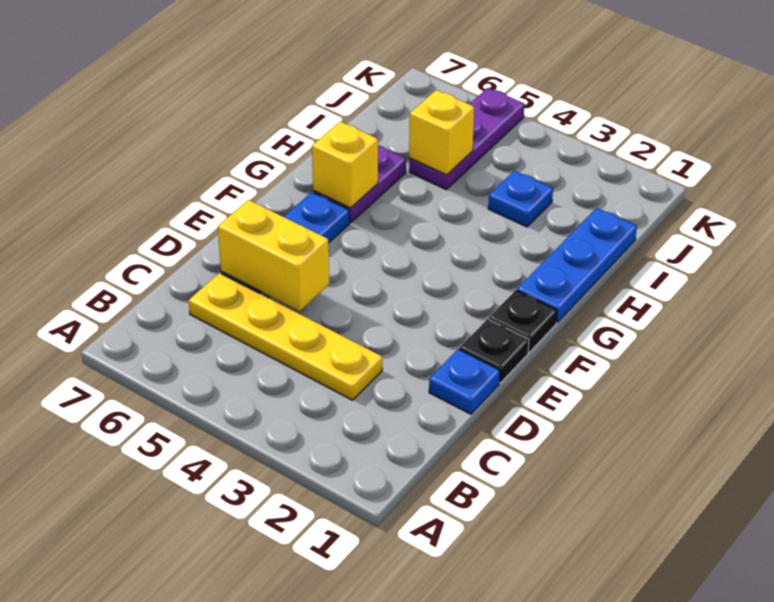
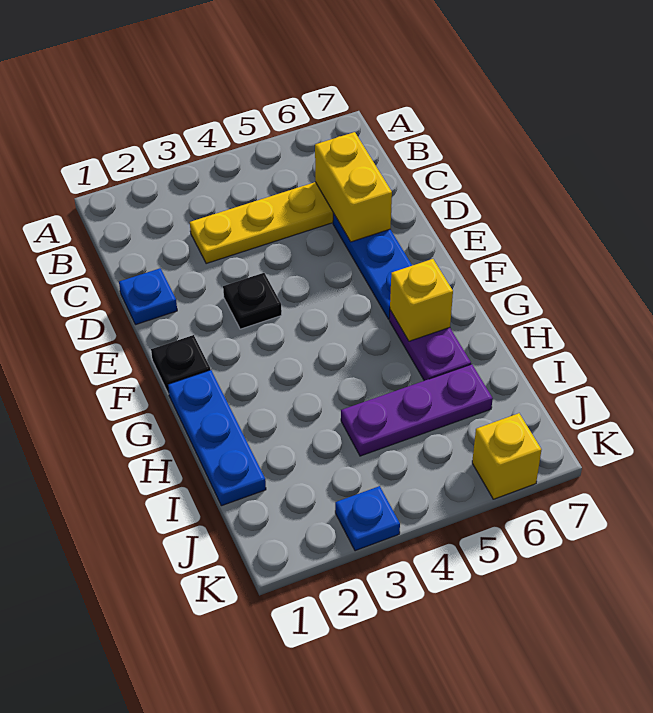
yellow 1x2 brick [218,200,329,311] -> yellow 1x2 brick turned to [315,132,392,242]
black 1x1 plate [459,319,529,383] -> black 1x1 plate moved to [223,273,282,329]
blue 1x1 plate [488,171,553,227] -> blue 1x1 plate moved to [335,486,400,551]
purple 1x3 plate [409,88,524,189] -> purple 1x3 plate turned to [341,364,493,456]
yellow 1x1 brick [409,90,474,175] -> yellow 1x1 brick moved to [472,413,541,499]

